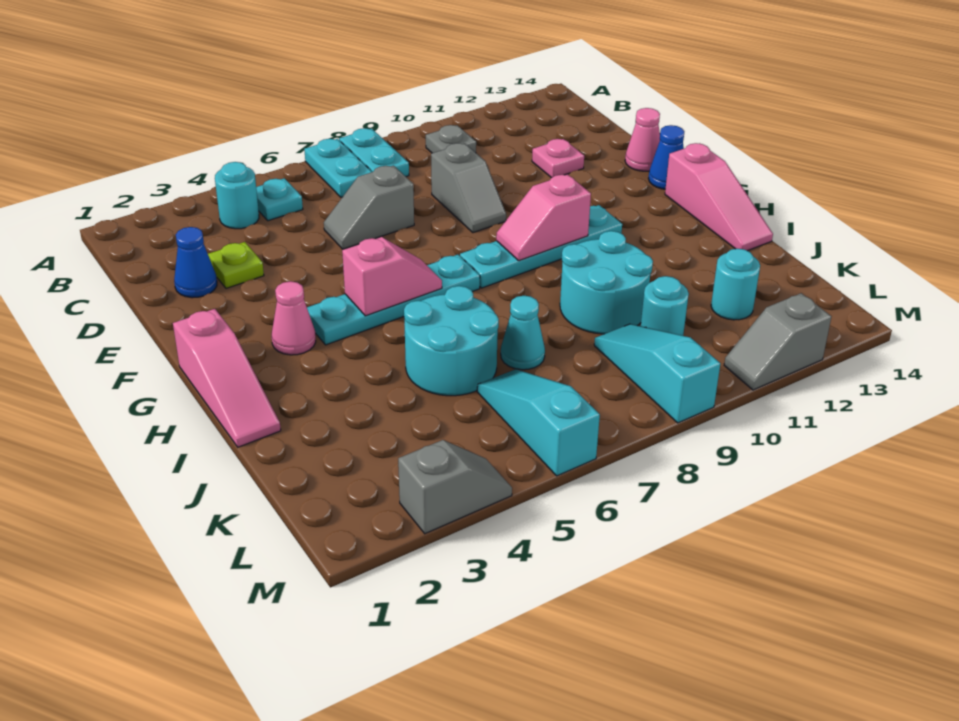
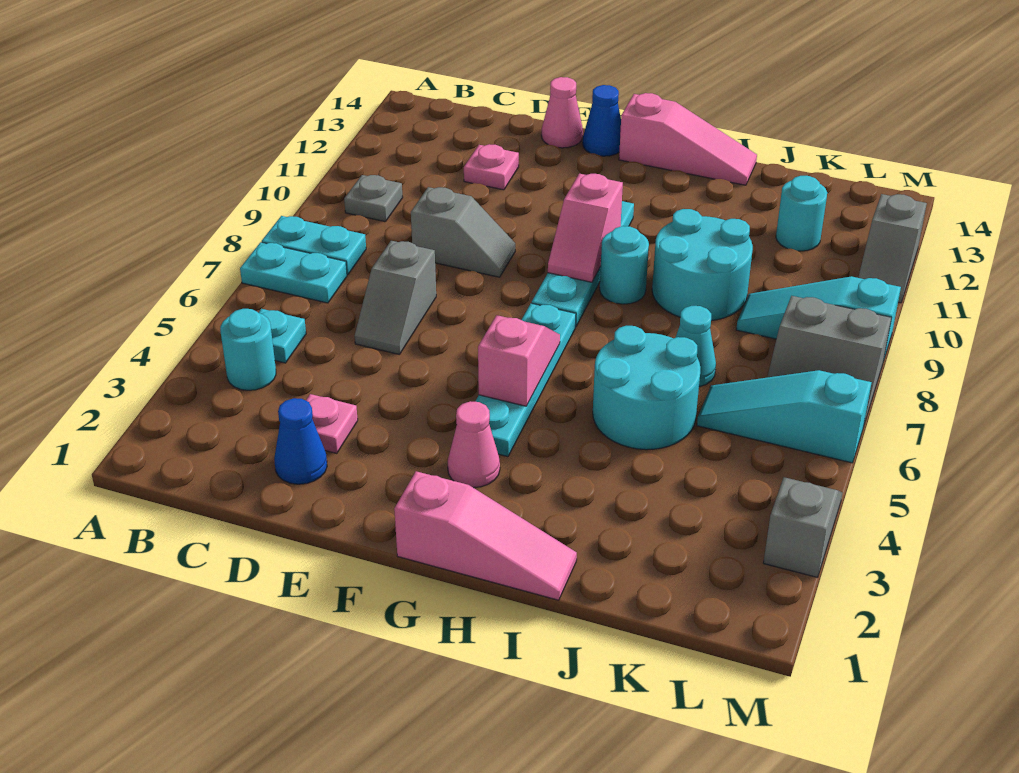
lime 1x1 plate [208,242,264,288] -> pink 1x1 plate [306,394,358,454]
cyan 1x1 round brick [641,276,689,336] -> cyan 1x1 round brick moved to [600,226,649,304]
none -> grey 2x2 slope [767,296,892,424]

